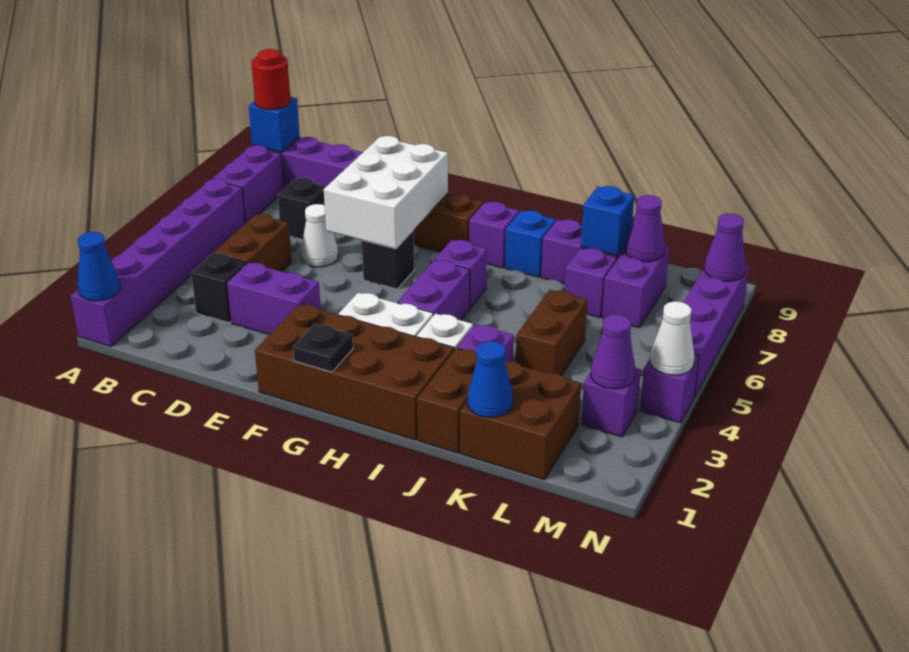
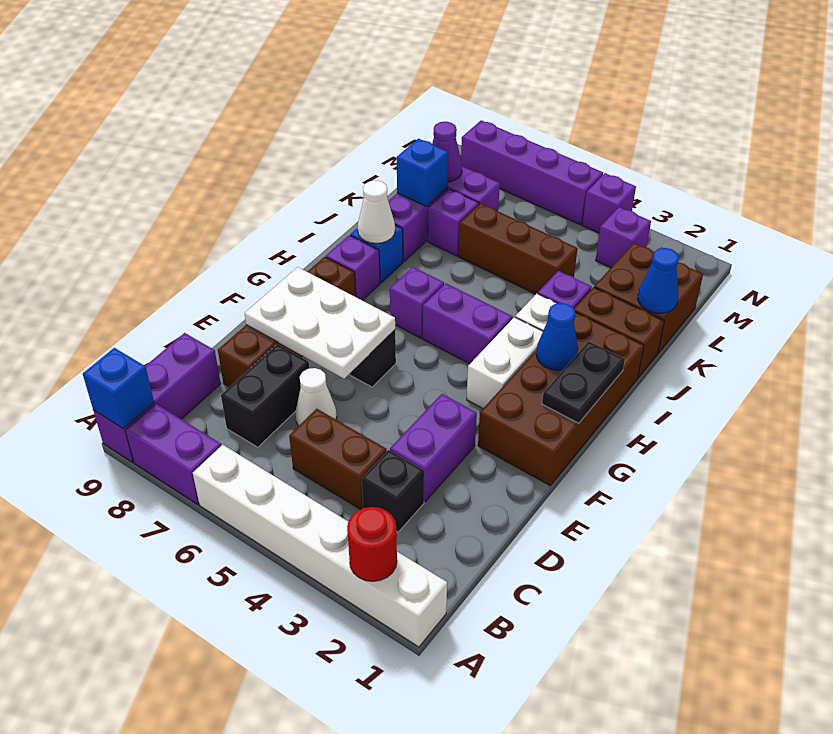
purple 1x6 brick [71,179,245,346] -> white 1x6 brick [193,445,447,647]
blue 1x1 cone [78,232,120,301] -> blue 1x1 cone moved to [536,303,578,370]
red 1x1 round brick [252,49,290,110] -> red 1x1 round brick moved to [347,507,397,581]
black 1x1 brick [278,178,326,240] -> black 1x2 brick [221,344,309,447]
white 2x3 brick [324,136,448,248] -> white 2x3 plate [245,267,395,379]
black 1x1 plate [293,324,353,372] -> black 1x2 plate [542,341,625,423]
brown 1x2 brick [516,290,587,375] -> brown 1x3 brick [458,203,578,294]
purple 1x1 cone [591,314,636,389] -> none
white 1x1 cone [650,301,695,375] -> white 1x1 cone moved to [358,180,395,243]
purple 1x1 cone [704,213,746,281] -> none

